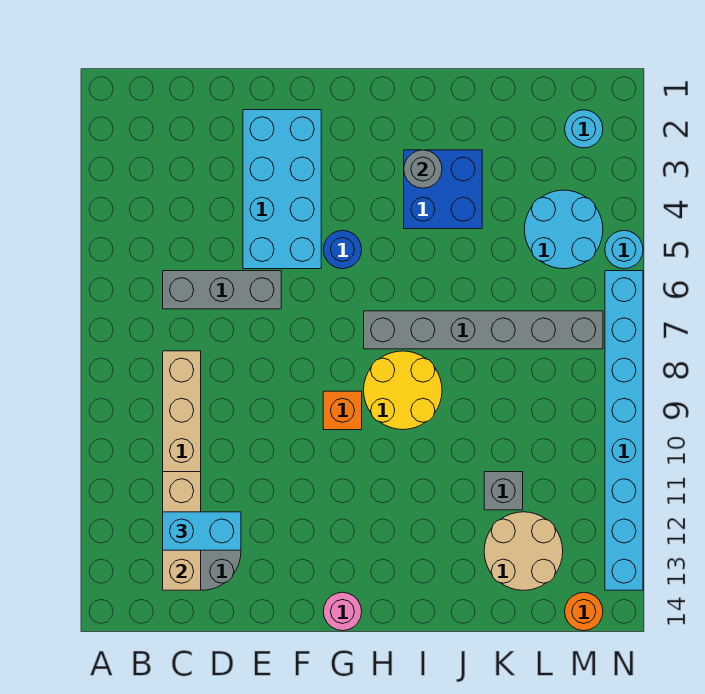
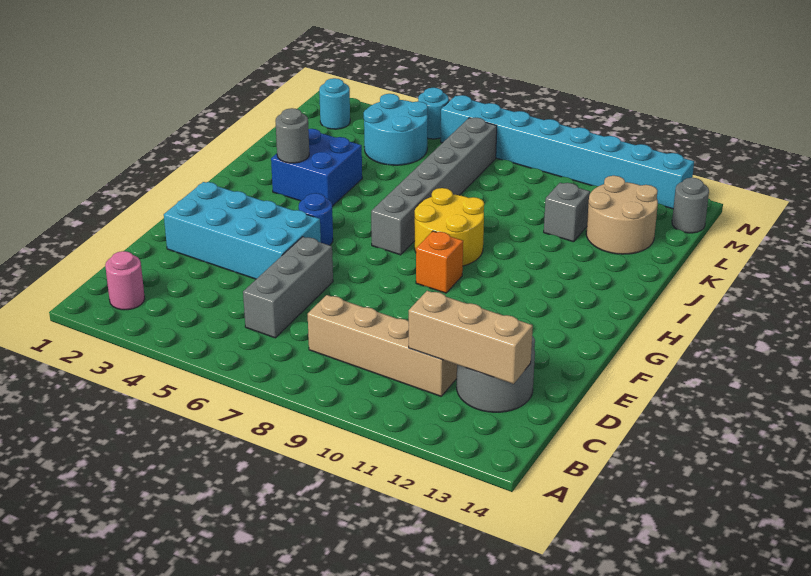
cyan 1x2 brick [163,512,241,550] -> none
pink 1x1 round brick [323,592,362,631] -> pink 1x1 round brick moved to [105,251,145,310]
orange 1x1 round brick [565,592,603,631] -> grey 1x1 round brick [672,178,709,233]

